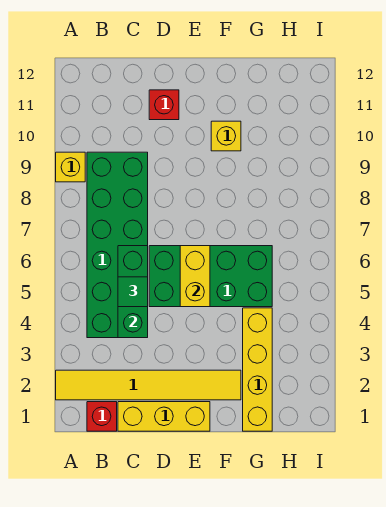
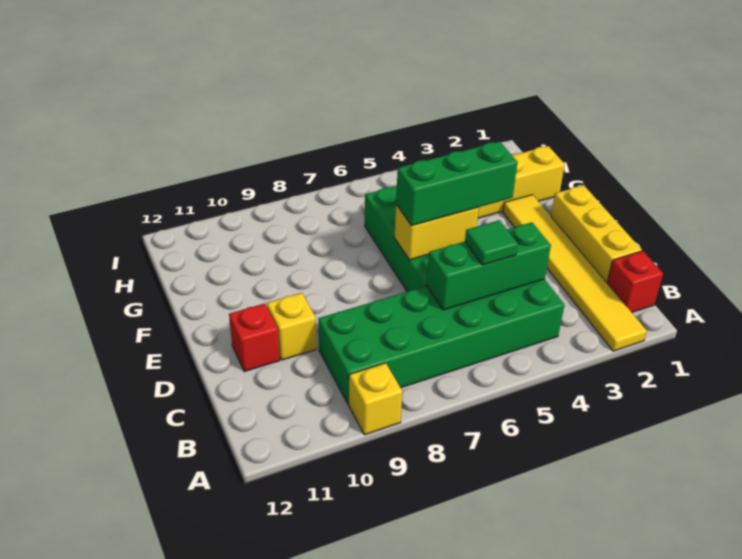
none -> green 1x3 brick [396,141,518,226]
yellow 1x1 brick [211,121,241,151] -> yellow 1x1 brick moved to [267,293,316,360]

